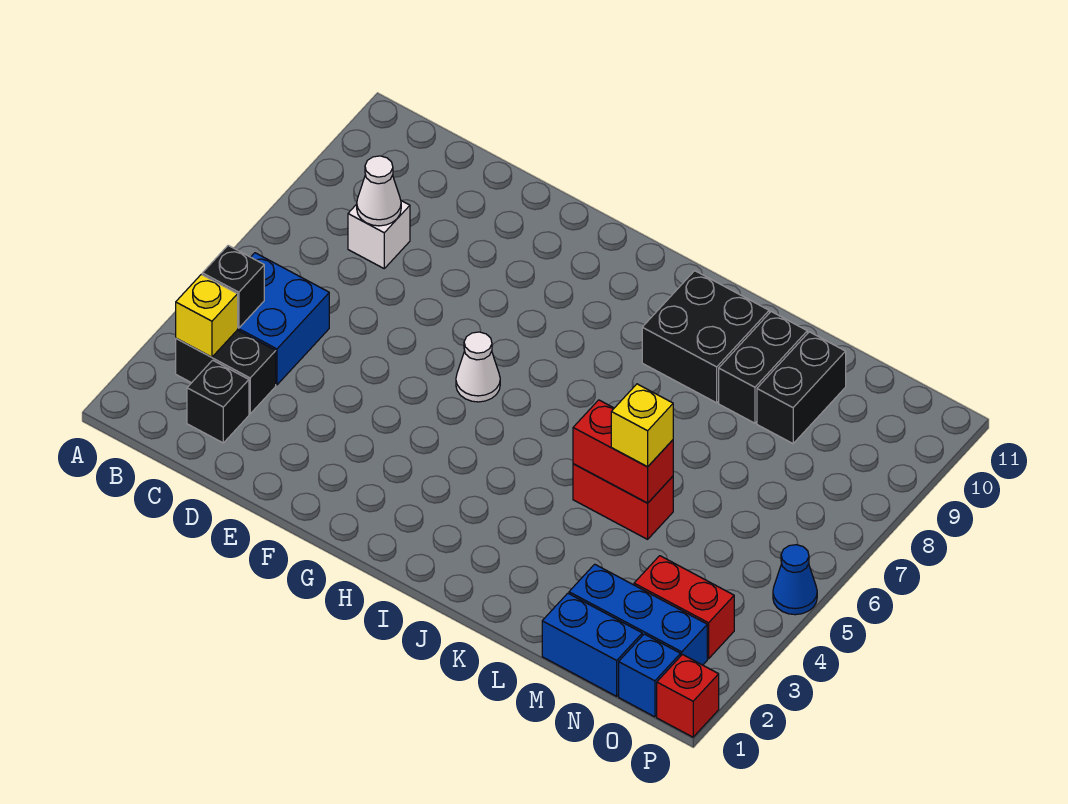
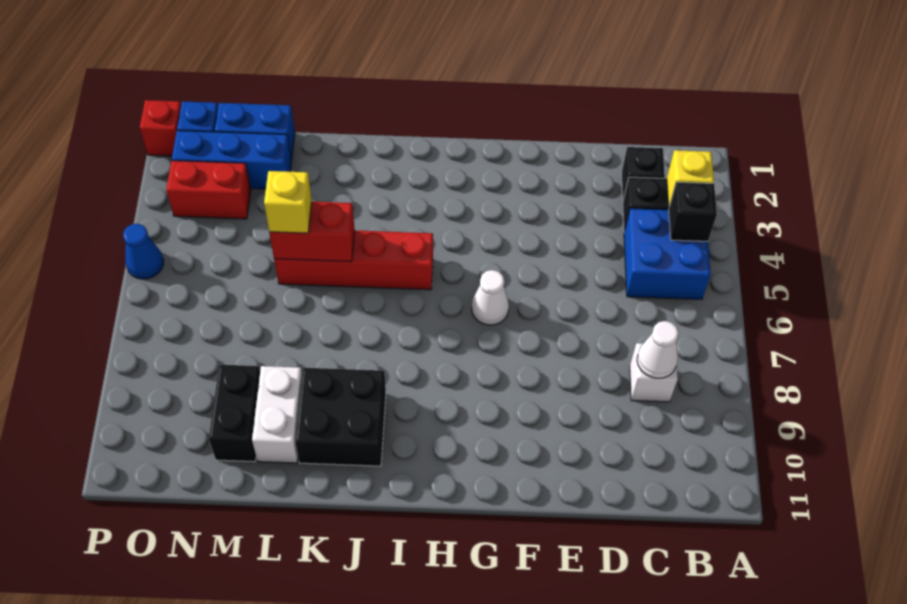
red 1x2 brick [573,464,673,539] -> red 1x4 brick [274,231,433,290]
black 1x2 brick [719,312,807,423] -> white 1x2 brick [252,366,302,463]

